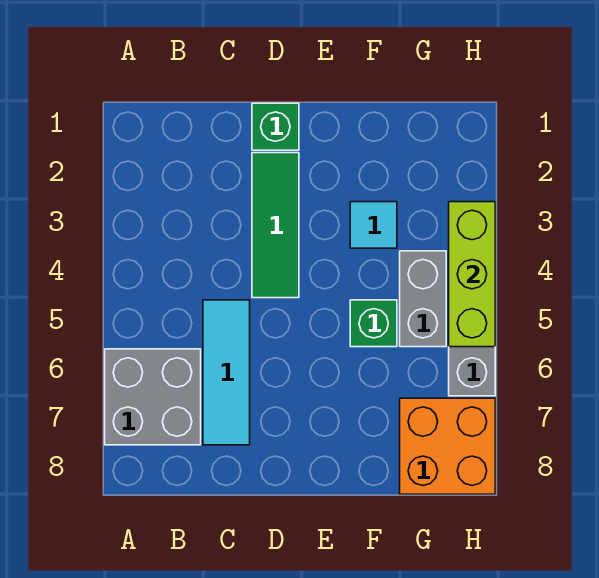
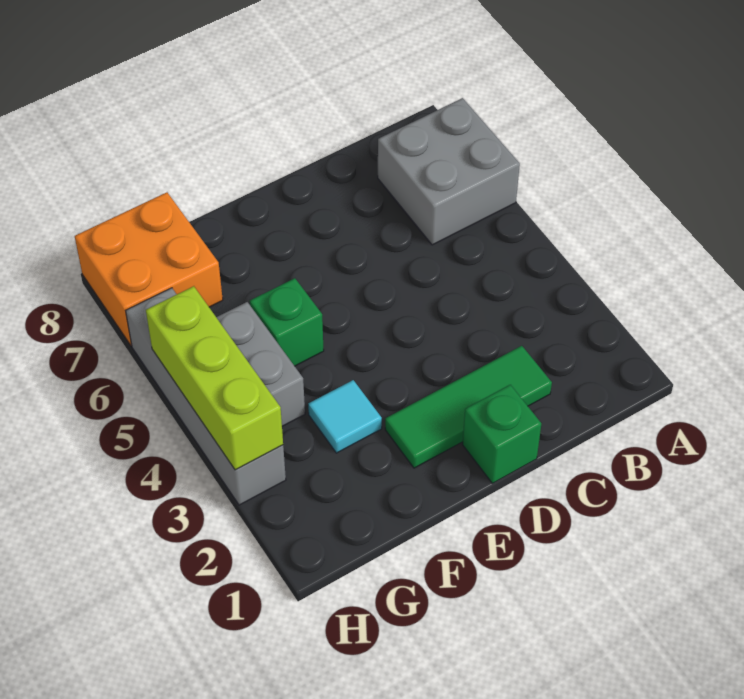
cyan 1x3 tile [203,300,250,445] -> none
green 1x3 tile [252,153,299,298] -> green 1x3 tile turned to [385,346,552,468]

